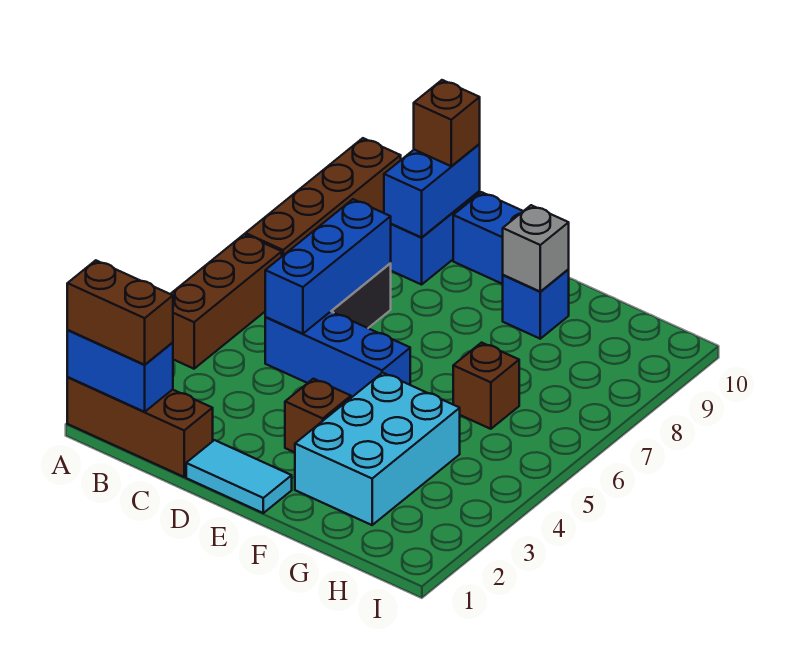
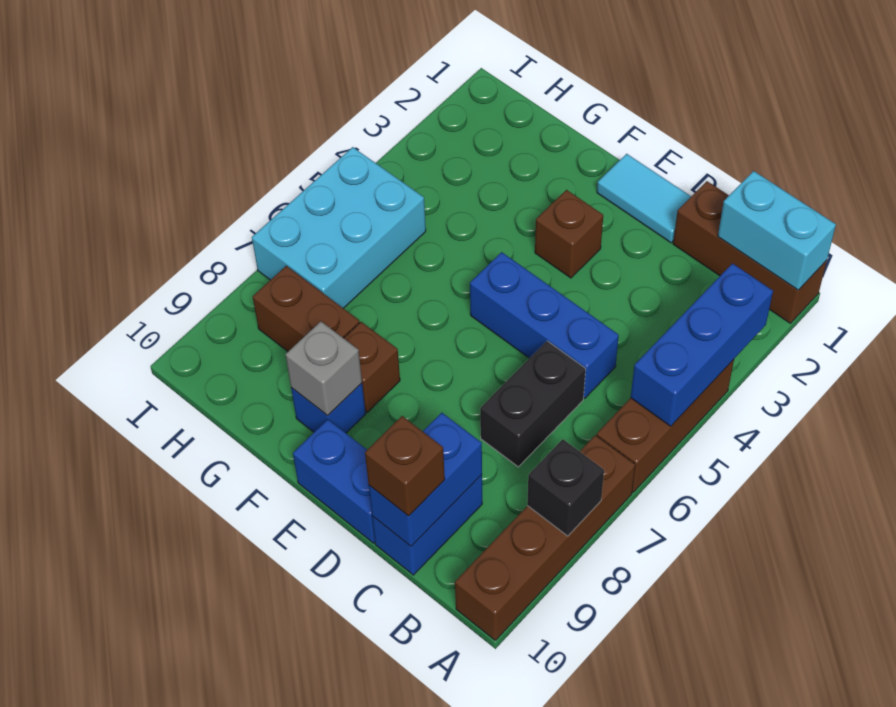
blue 1x2 brick [67,330,173,412] -> cyan 1x2 brick [718,171,836,290]
brown 1x2 brick [67,260,173,365] -> brown 1x2 brick moved to [253,266,359,351]
none -> black 1x1 brick [527,439,604,536]
blue 1x3 brick [265,199,391,334] -> blue 1x3 brick moved to [631,263,773,426]
cyan 2x3 brick [295,373,460,525] -> cyan 2x3 brick moved to [252,147,426,308]
brown 1x1 brick [453,343,519,429] -> brown 1x1 brick moved to [344,322,400,412]

